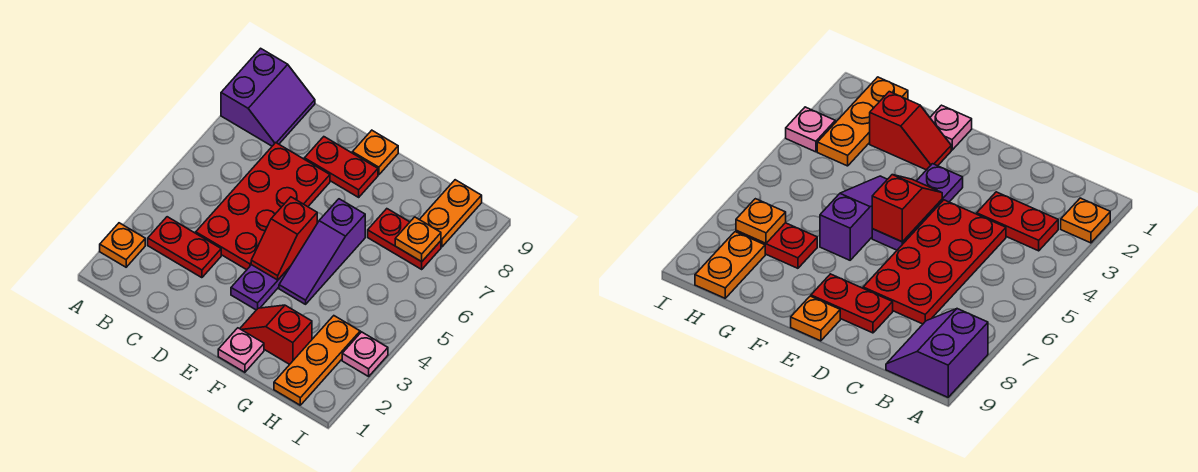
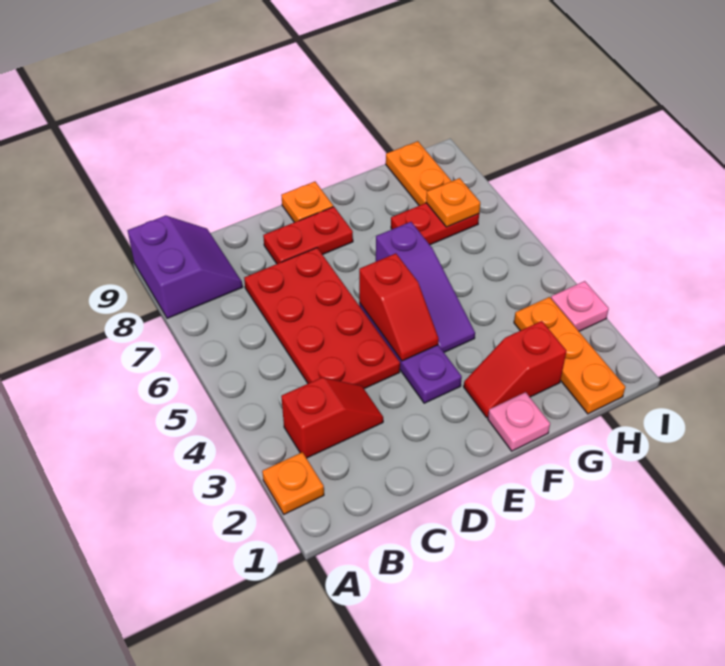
red 1x2 plate [148,217,221,278] -> red 1x2 slope [281,378,383,458]

